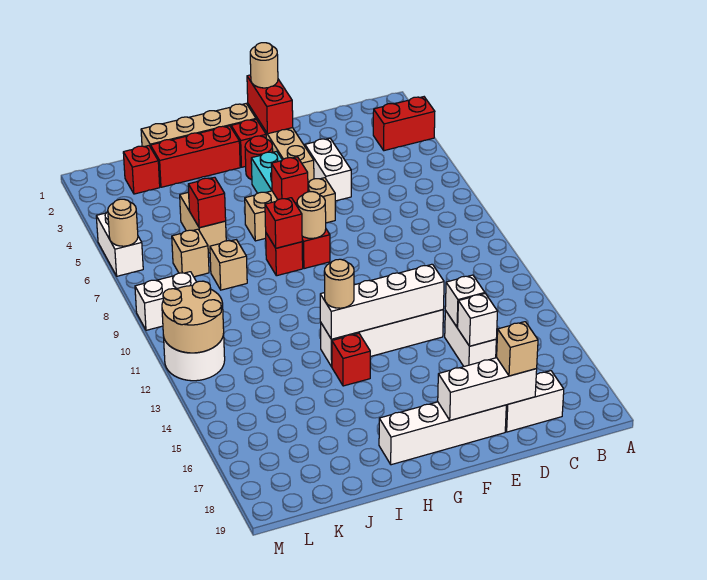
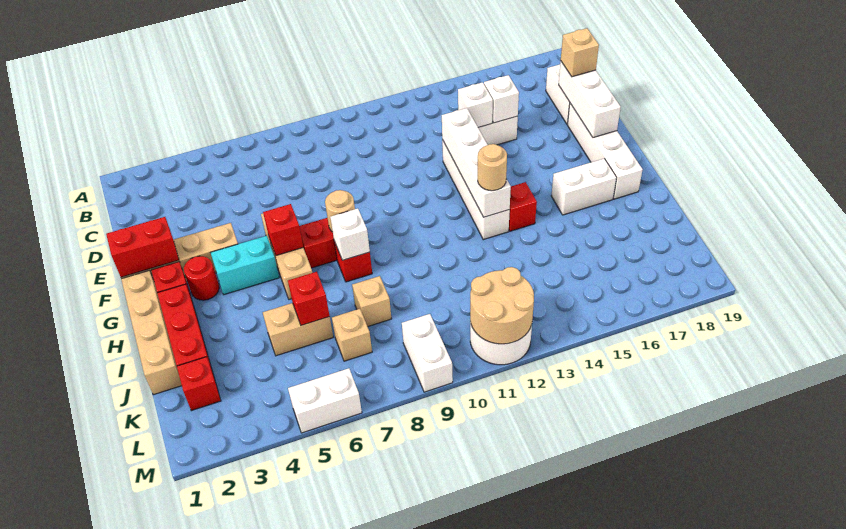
red 1x2 brick [373,97,435,151] -> none
white 1x2 brick [305,138,351,201] -> white 1x2 brick moved to [551,159,616,215]
tan 1x1 round brick [250,43,278,88] -> none
red 1x1 brick [265,198,302,248] -> white 1x1 brick [330,208,370,260]
tan 1x1 round brick [108,199,138,246] -> none

